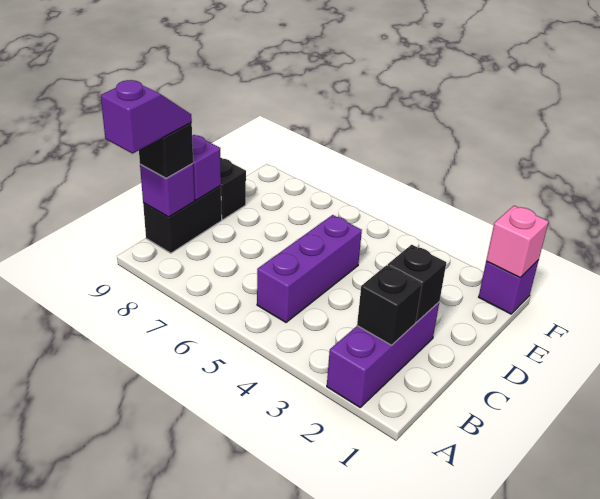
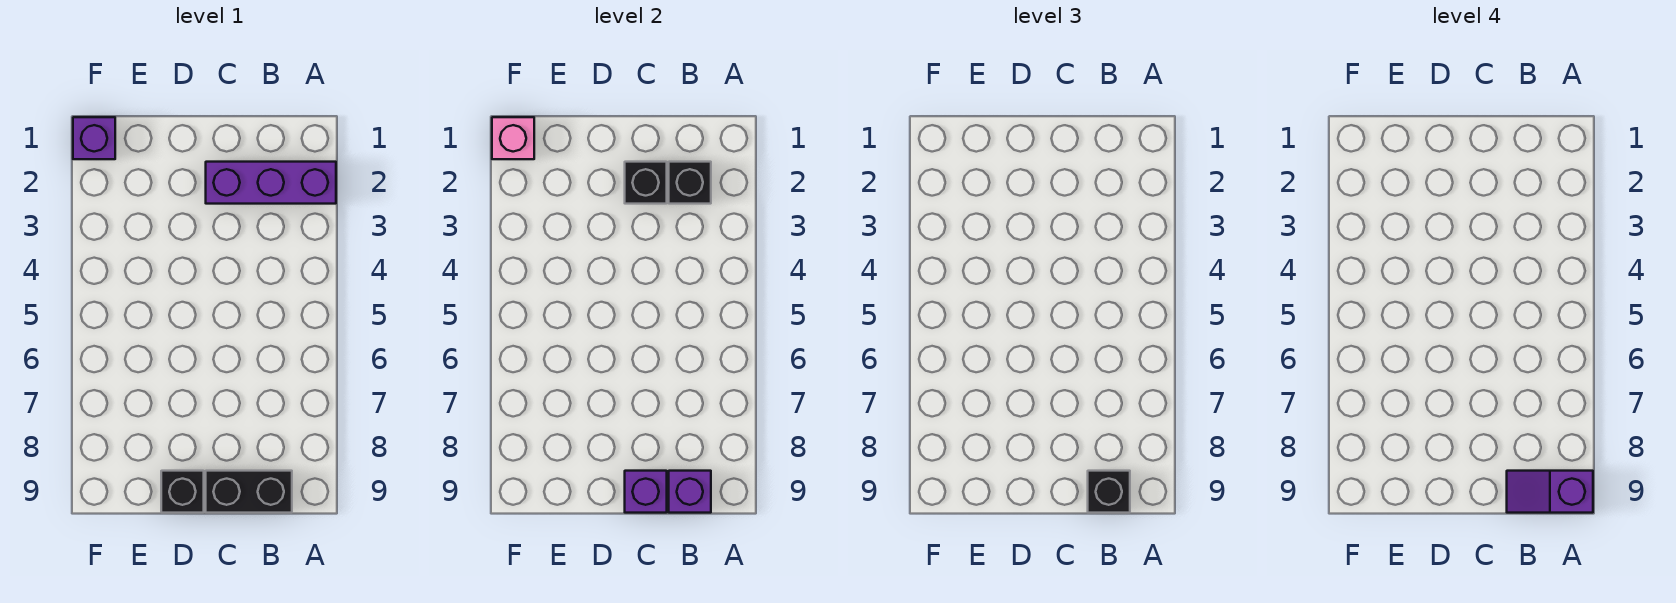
purple 1x3 brick [257,215,362,322] -> none

